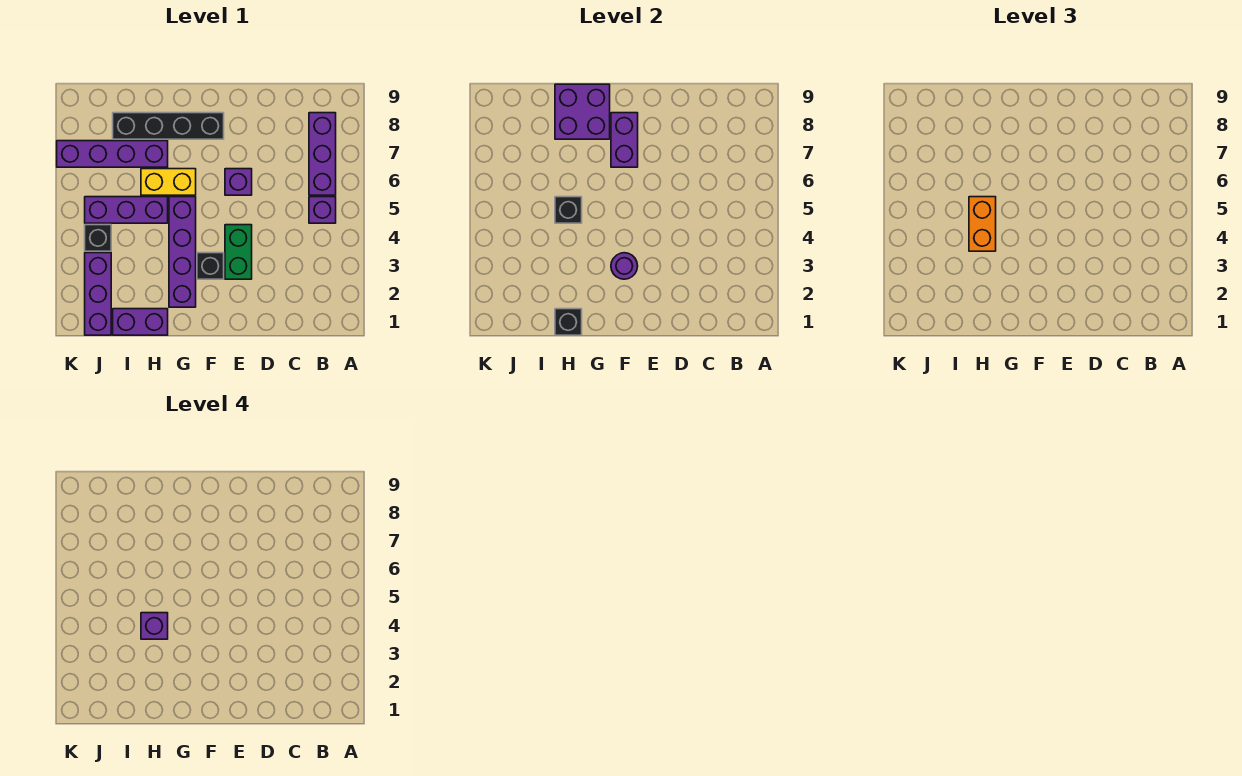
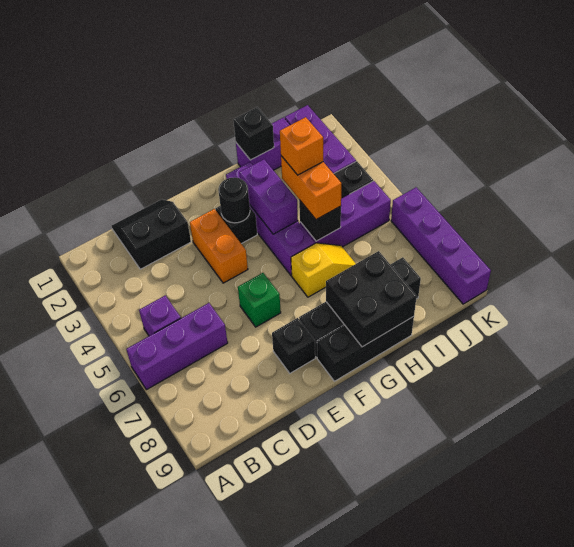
purple 1x3 brick [309,113,336,195] -> purple 1x3 brick turned to [126,303,228,390]
none -> black 2x2 slope [112,199,191,269]
green 1x2 brick [225,225,252,279] -> orange 1x2 brick [190,209,248,283]
purple 1x1 brick [225,169,252,195] -> green 1x1 brick [238,273,281,327]
none -> black 1x1 brick [272,318,315,373]
purple 1x1 round brick [611,253,638,279] -> black 1x1 round brick [218,177,250,223]
purple 1x2 brick [611,113,638,167] -> purple 1x2 brick moved to [239,159,298,234]
none -> black 1x3 brick [317,316,414,381]
yellow 1x2 brick [141,169,196,195] -> yellow 1x2 slope [291,243,356,297]
purple 2x2 brick [555,84,610,139] -> black 2x2 brick [326,251,417,347]
purple 1x1 brick [141,613,168,639] -> orange 1x1 brick [280,117,323,175]
purple 1x4 brick [57,141,168,167] -> purple 1x4 brick turned to [391,187,491,304]

